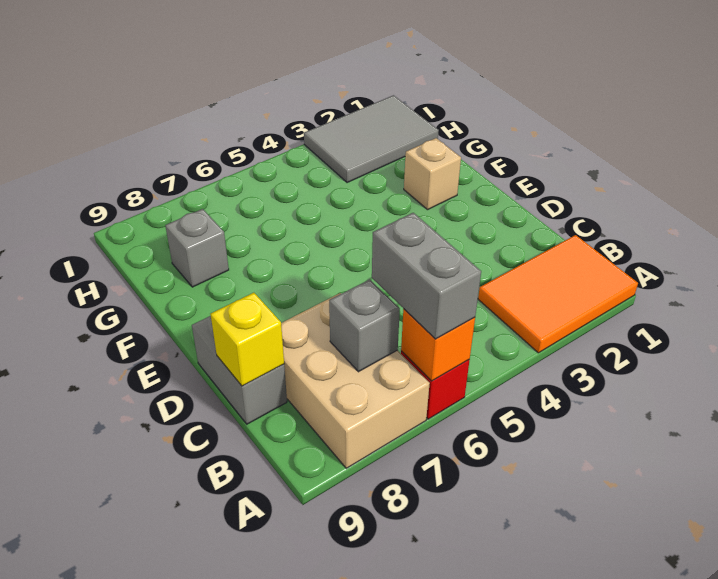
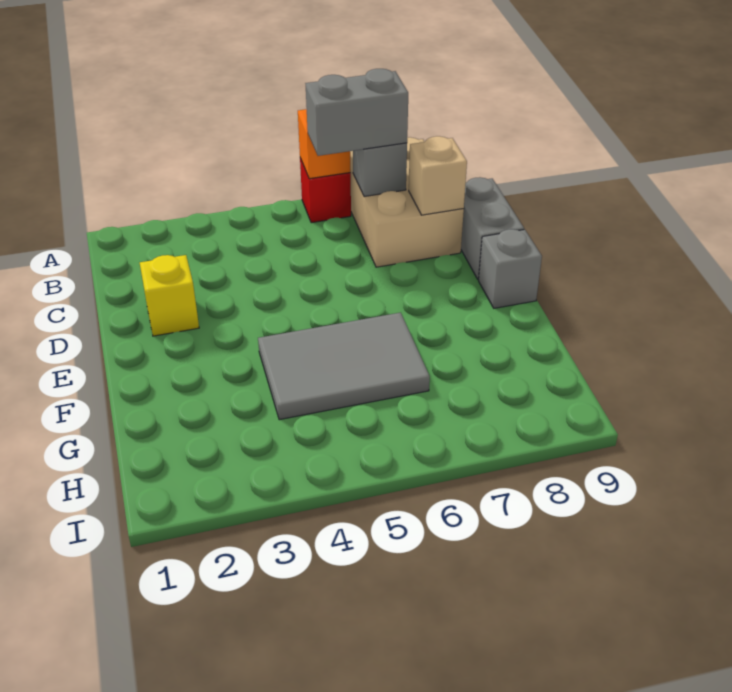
orange 2x3 tile [478,235,638,353] -> none
grey 1x2 brick [372,213,481,339] -> grey 1x2 brick turned to [306,69,408,156]
yellow 1x1 brick [211,293,284,386] -> yellow 1x1 brick moved to [140,255,199,336]
tan 1x1 brick [404,138,461,210] -> tan 1x1 brick moved to [409,136,467,215]
grey 1x1 brick [165,209,229,287] -> grey 1x1 brick moved to [479,229,542,308]
grey 2x3 tile [304,95,439,183] -> grey 2x3 tile moved to [258,313,430,420]

